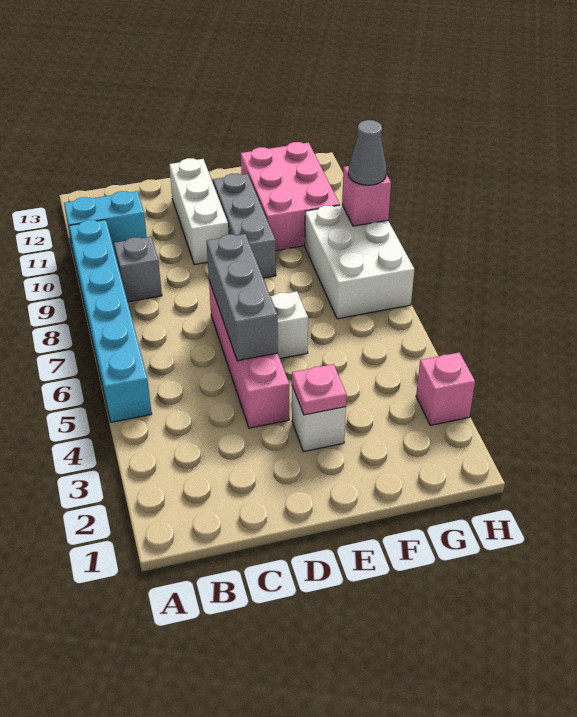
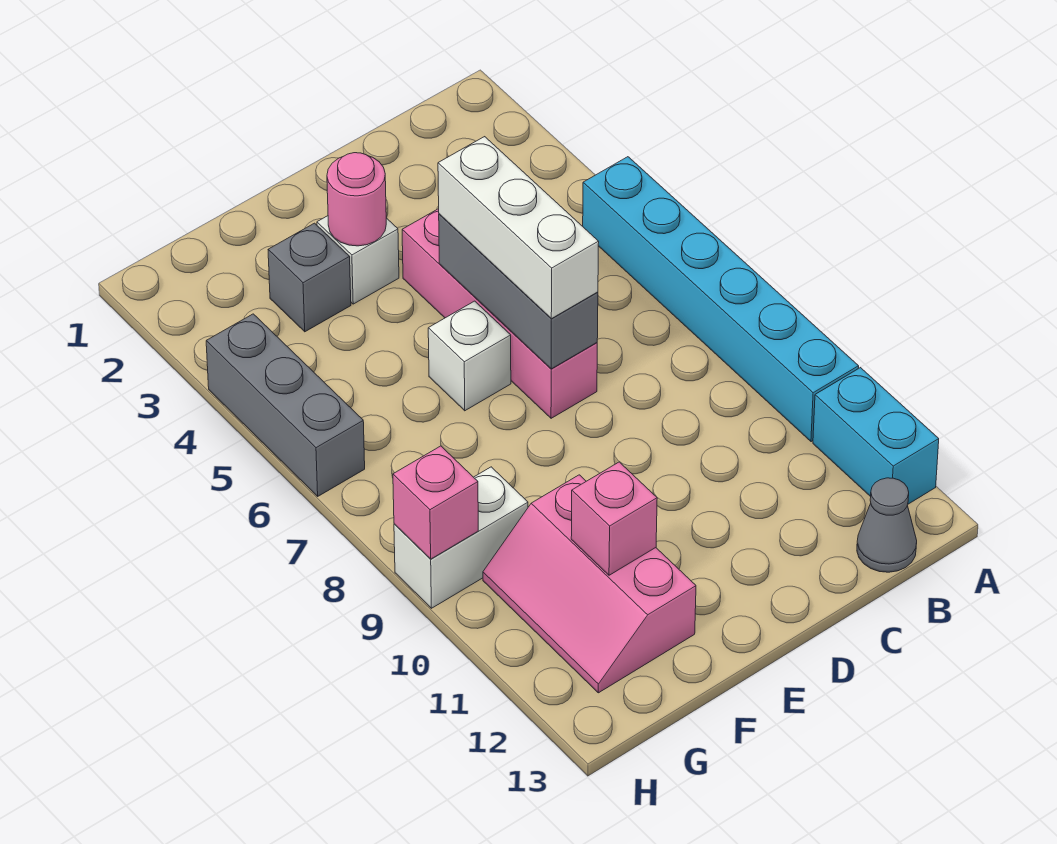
cyan 1x2 brick [64,191,147,255] -> cyan 1x2 brick turned to [813,368,939,504]
grey 1x1 brick [114,237,162,302] -> grey 1x1 brick moved to [268,223,351,332]
white 1x3 brick [169,158,228,265] -> white 1x3 brick moved to [438,137,599,319]
pink 1x1 plate [292,364,347,415] -> pink 1x1 round brick [327,153,386,246]
grey 1x3 brick [213,174,276,278] -> grey 1x3 brick moved to [206,314,365,496]
pink 2x3 brick [241,142,340,251] -> pink 2x3 slope [483,475,696,693]
white 2x3 brick [305,205,414,319] -> white 1x2 brick [394,467,528,608]
pink 1x1 brick [416,352,475,425] -> pink 1x1 brick moved to [571,462,657,575]
grey 1x1 cone [348,120,387,185] -> grey 1x1 cone moved to [857,478,917,572]

